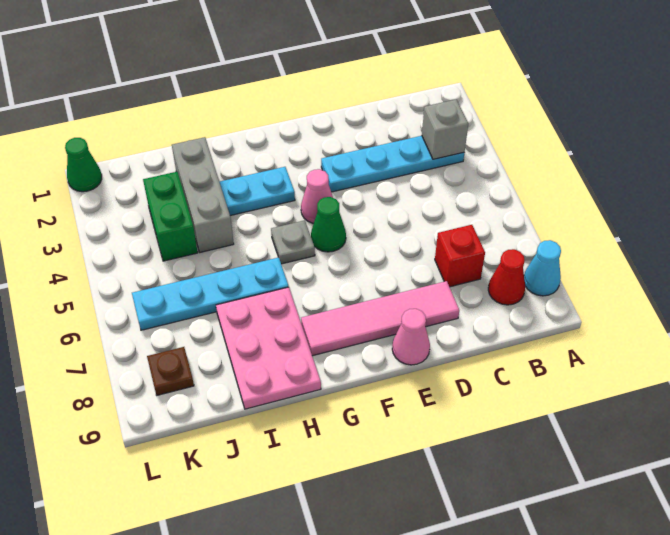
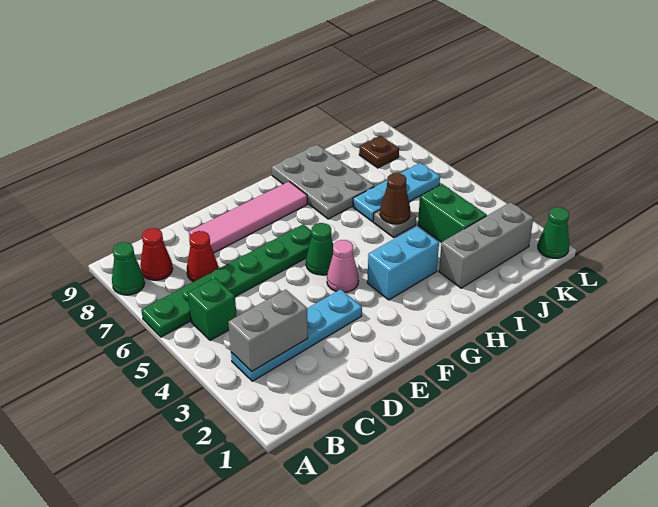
none -> green 1x6 plate [141,224,312,337]
cyan 1x1 cone [524,240,561,296] -> green 1x1 cone [112,242,145,295]
grey 1x1 brick [422,100,468,159] -> grey 1x2 brick [228,290,308,371]
none -> green 1x1 brick [188,278,237,340]
red 1x1 brick [435,225,485,287] -> red 1x1 cone [187,231,218,282]
pink 1x1 cone [392,309,430,365] -> none
cyan 1x2 plate [220,167,295,216] -> cyan 1x2 brick [367,226,439,300]
grey 1x1 plate [271,220,315,264] -> grey 1x1 plate moved to [373,210,416,237]
cyan 1x4 plate [132,257,289,330] -> cyan 1x3 plate [353,163,440,222]
pink 2x3 plate [216,287,321,409] -> grey 2x3 plate [272,145,374,219]
grey 1x3 brick [172,137,234,252] -> grey 1x3 brick turned to [439,202,533,288]
none -> brown 1x1 cone [380,173,410,224]

